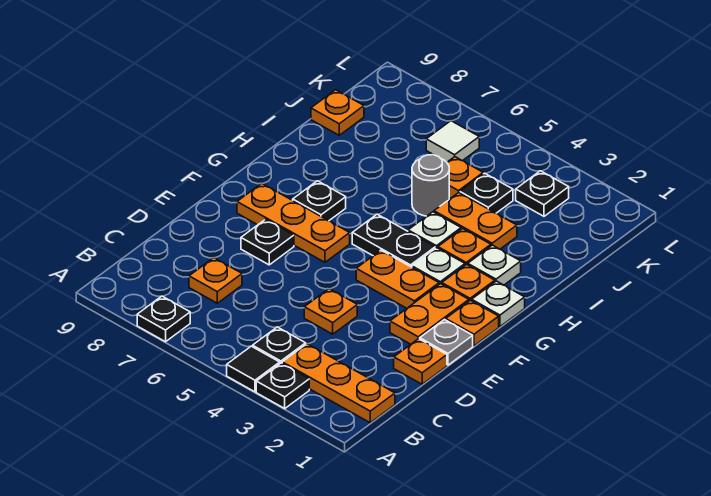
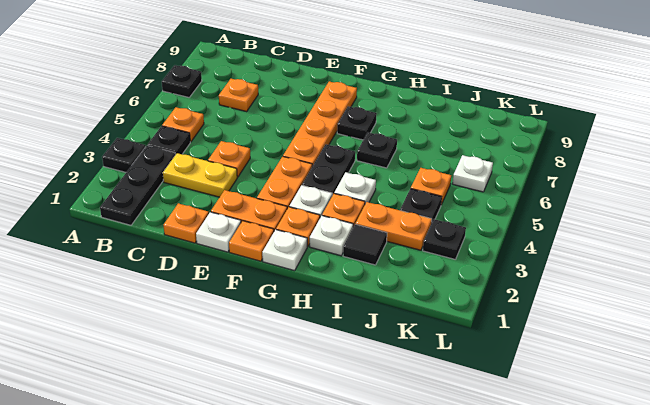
black 1x1 tile [227,346,280,392] -> black 1x1 tile moved to [343,224,387,265]
orange 1x3 plate [282,344,395,423] -> black 1x3 plate [100,145,176,225]
none -> yellow 1x2 plate [163,153,237,197]
grey 1x1 plate [420,320,473,365] -> white 1x1 plate [196,212,241,252]
black 1x1 plate [241,219,294,265] -> black 1x1 plate moved to [357,132,397,168]
orange 1x3 plate [237,183,350,262] -> orange 1x4 plate [283,81,357,166]
orange 1x2 plate [434,193,517,249] -> orange 1x2 plate turned to [355,202,432,250]
grey 1x1 round brick [412,155,449,216] -> none
orange 1x1 plate [311,90,364,135] -> orange 1x1 plate moved to [162,107,204,142]
white 1x1 tile [426,121,479,162] -> white 1x1 plate [453,155,493,192]

